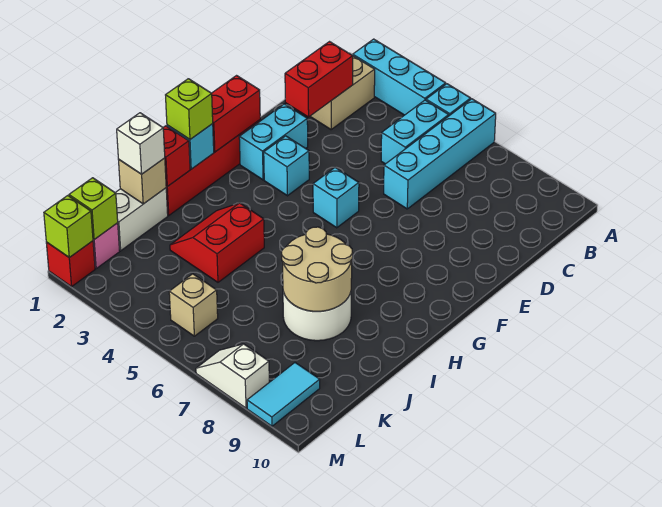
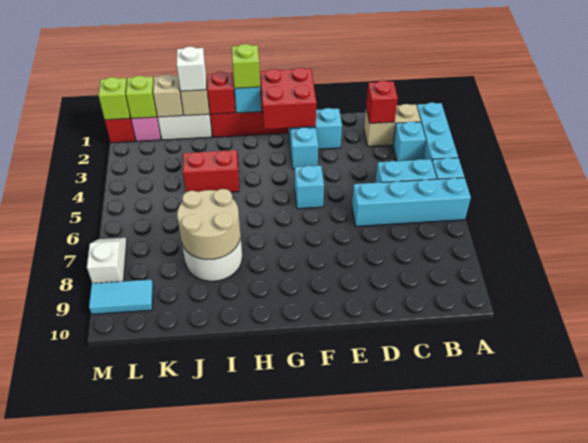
none -> cyan 1x1 brick [393,122,426,161]
red 1x2 brick [285,42,353,117] -> red 1x1 brick [366,81,398,123]
red 1x2 brick [211,76,260,152] -> red 2x2 brick [260,68,316,129]
tan 1x1 brick [169,274,218,336] -> tan 1x1 brick moved to [153,74,183,117]

